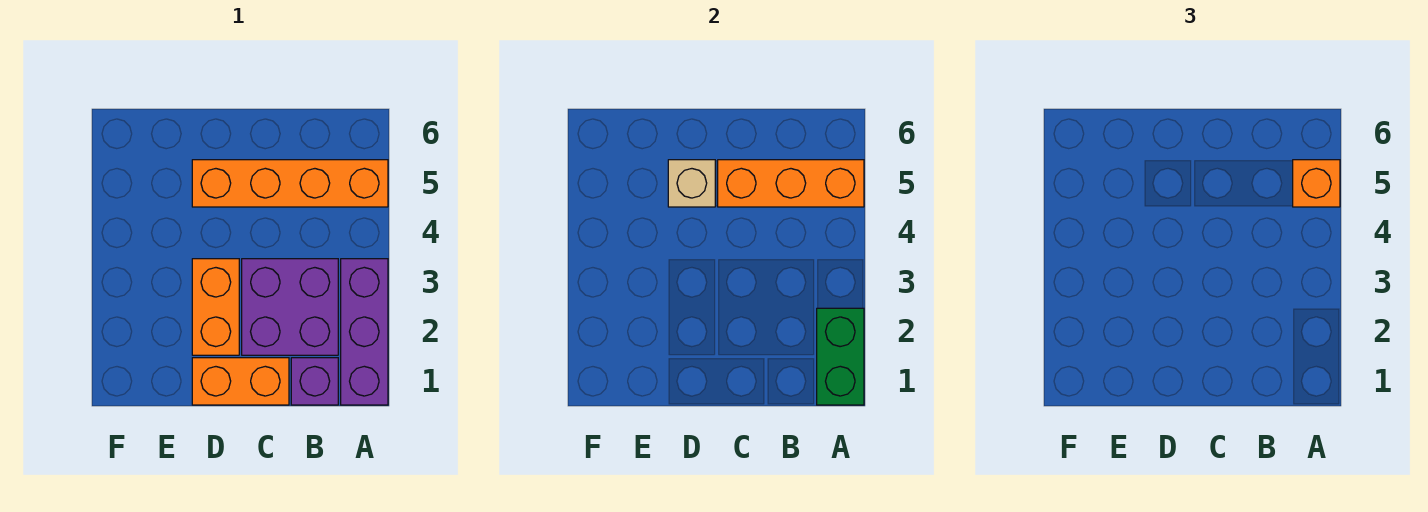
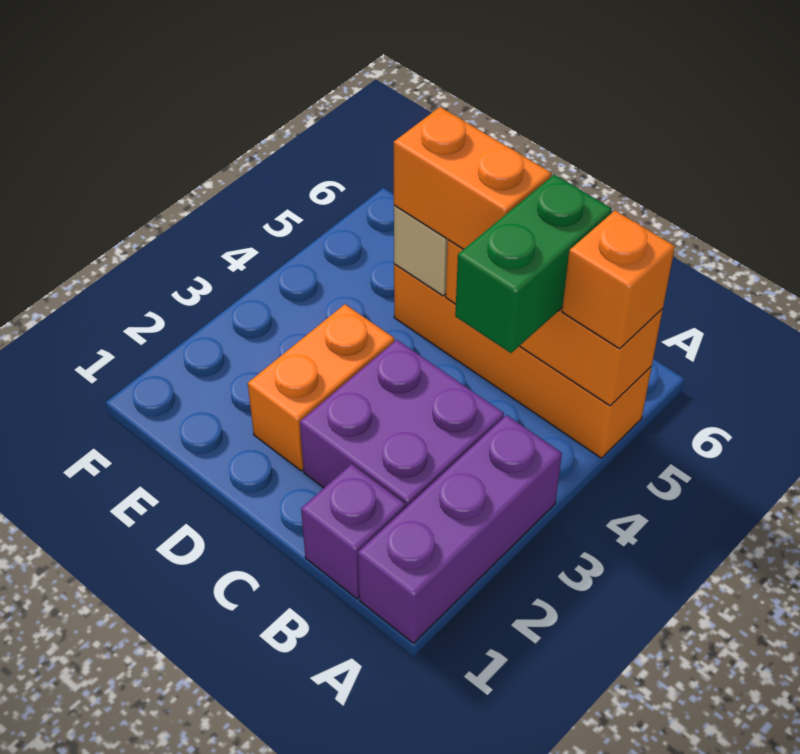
green 1x2 brick [817,308,864,405] -> green 1x2 brick moved to [455,174,612,353]
orange 1x2 brick [192,358,289,405] -> orange 1x2 brick moved to [394,107,551,249]

